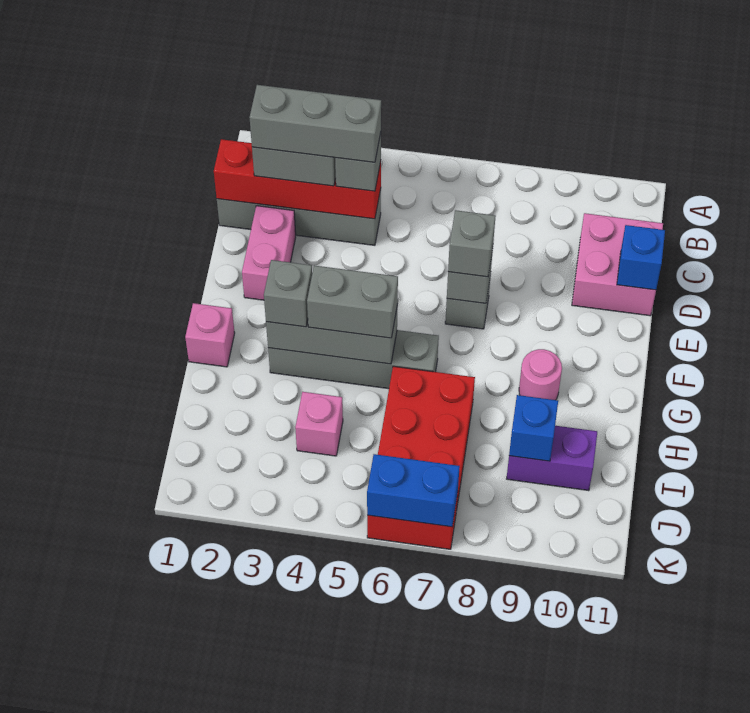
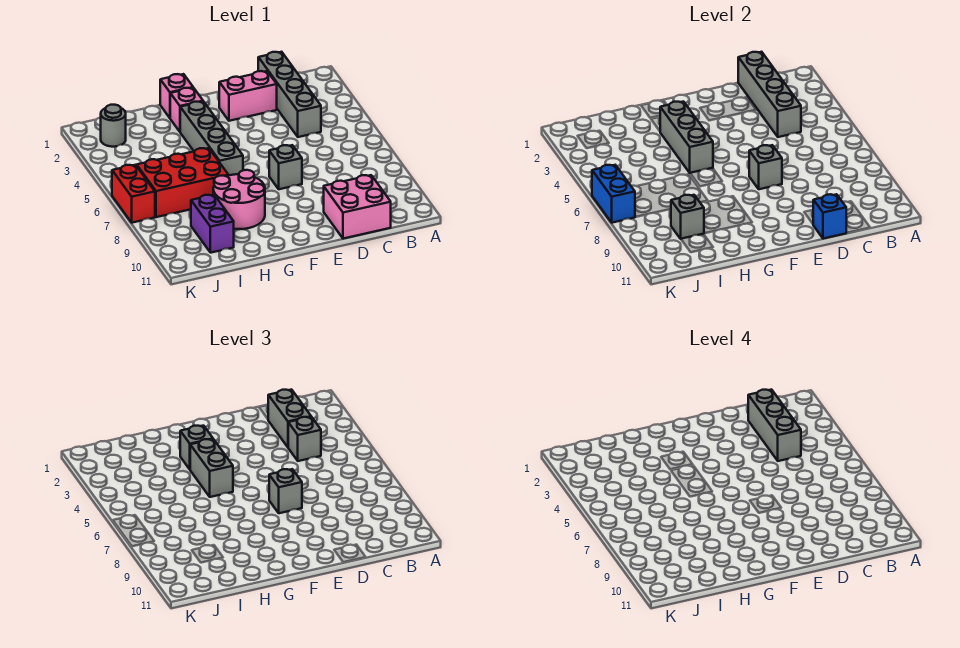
red 1x4 brick [214,139,381,219] -> grey 1x4 brick [738,52,801,137]
pink 1x1 round brick [519,349,562,400] -> pink 2x2 round brick [213,170,265,229]
pink 1x1 brick [295,392,343,456] -> pink 1x1 brick moved to [170,88,203,132]
blue 1x1 brick [509,395,558,461] -> grey 1x1 brick [671,195,704,239]
none -> grey 1x1 round brick [101,105,126,147]

